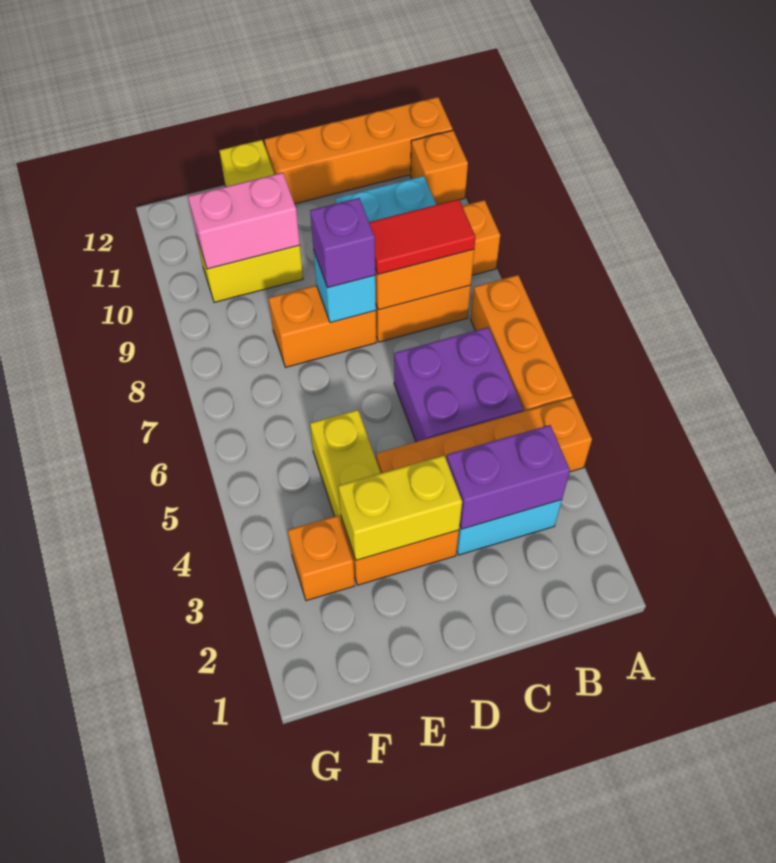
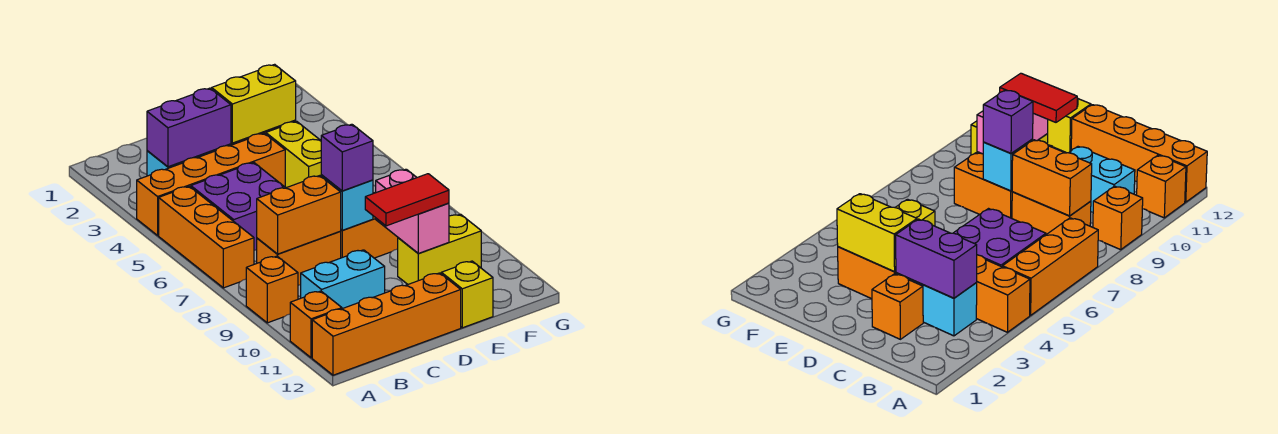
red 1x2 tile [369,199,476,274] -> red 1x2 tile moved to [365,174,449,226]
pink 1x2 brick [188,173,300,269] -> pink 1x2 brick turned to [376,169,449,254]
orange 1x1 brick [288,515,355,601] -> orange 1x1 brick moved to [872,274,923,339]

